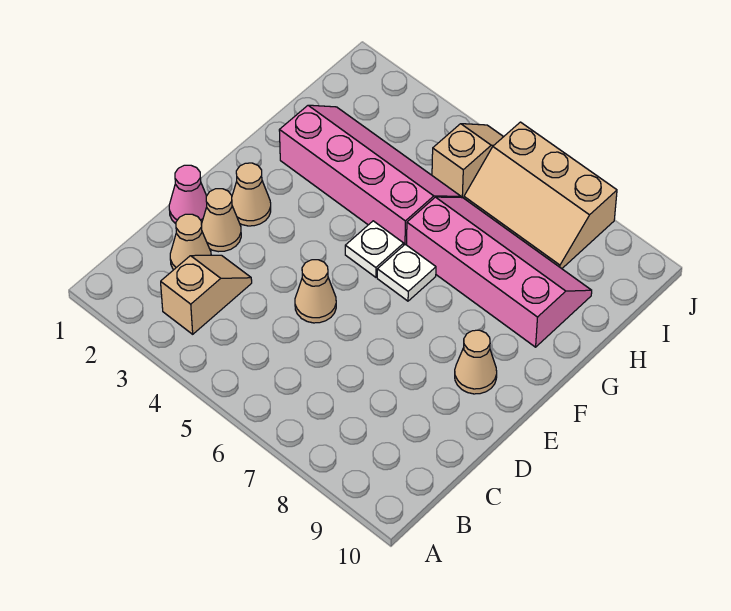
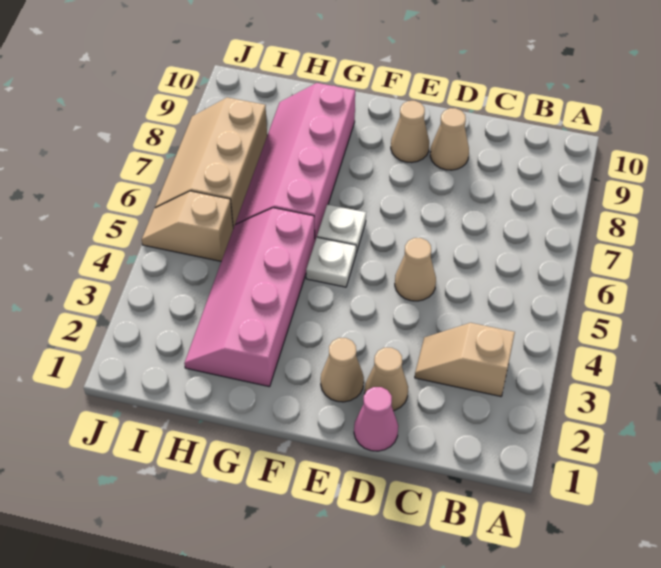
tan 1x1 cone [170,214,211,270] -> tan 1x1 cone moved to [430,108,469,170]
tan 2x3 slope [464,122,617,269] -> tan 2x3 slope turned to [155,98,267,228]

